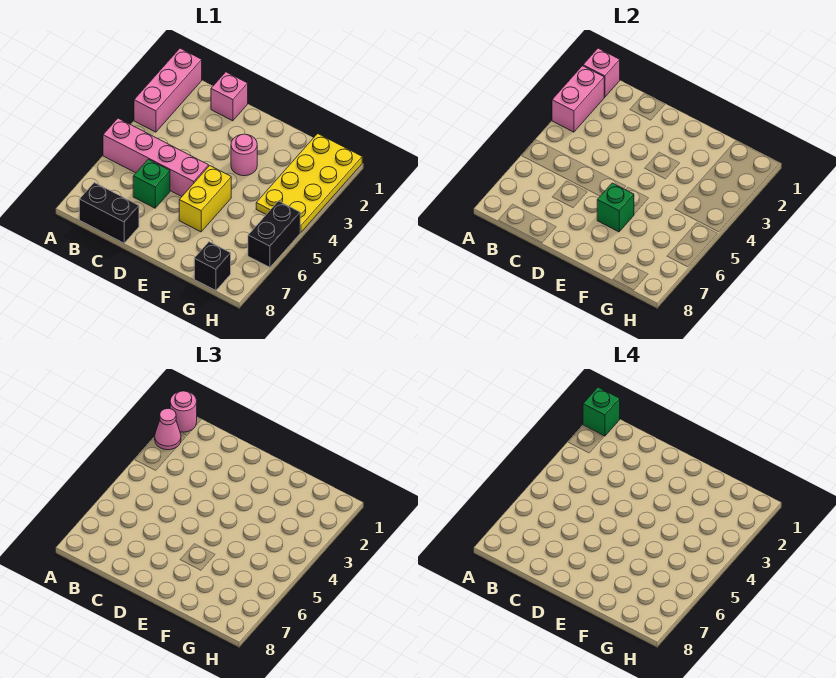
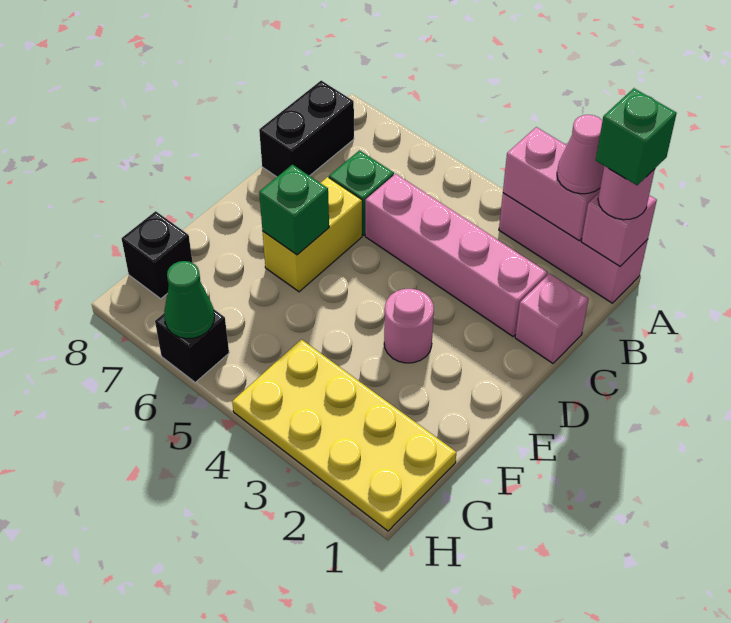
pink 1x4 brick [103,118,209,196] -> pink 1x4 brick turned to [365,174,548,336]
yellow 1x2 brick [179,166,231,232] -> yellow 1x2 brick turned to [262,177,362,292]
black 1x2 brick [248,201,300,267] -> black 1x1 brick [155,310,229,382]
none -> green 1x1 cone [164,261,214,339]

